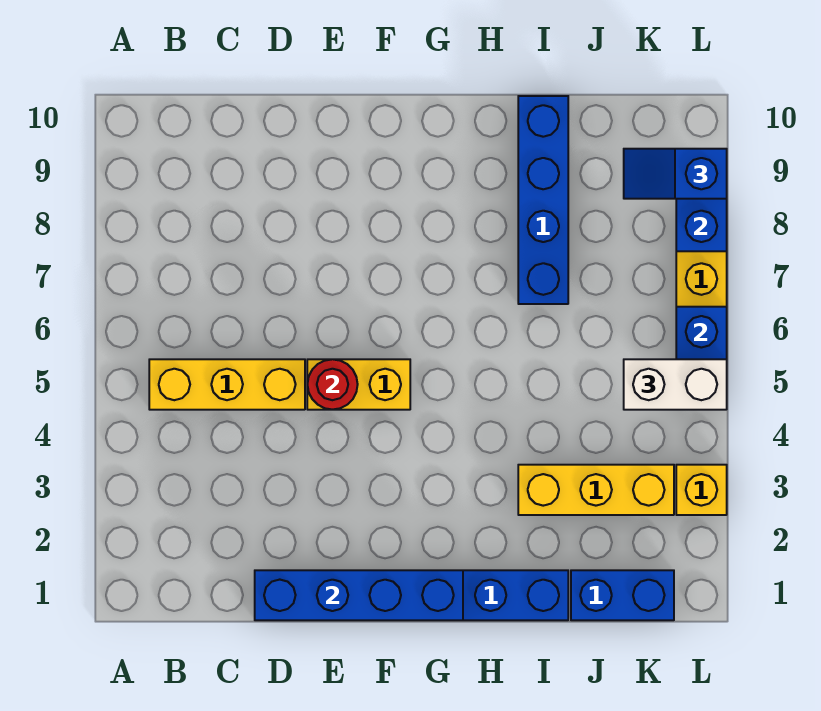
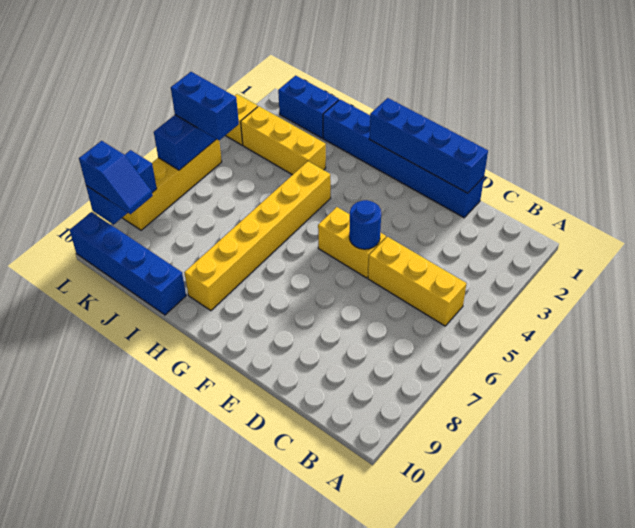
red 1x1 round brick [307,359,358,410] -> blue 1x1 round brick [349,200,381,249]
none -> yellow 1x6 brick [184,161,331,311]
blue 1x4 brick [518,96,568,304] -> blue 1x4 brick turned to [70,212,186,315]
white 1x2 brick [624,359,727,410] -> blue 1x2 brick [171,72,239,140]

